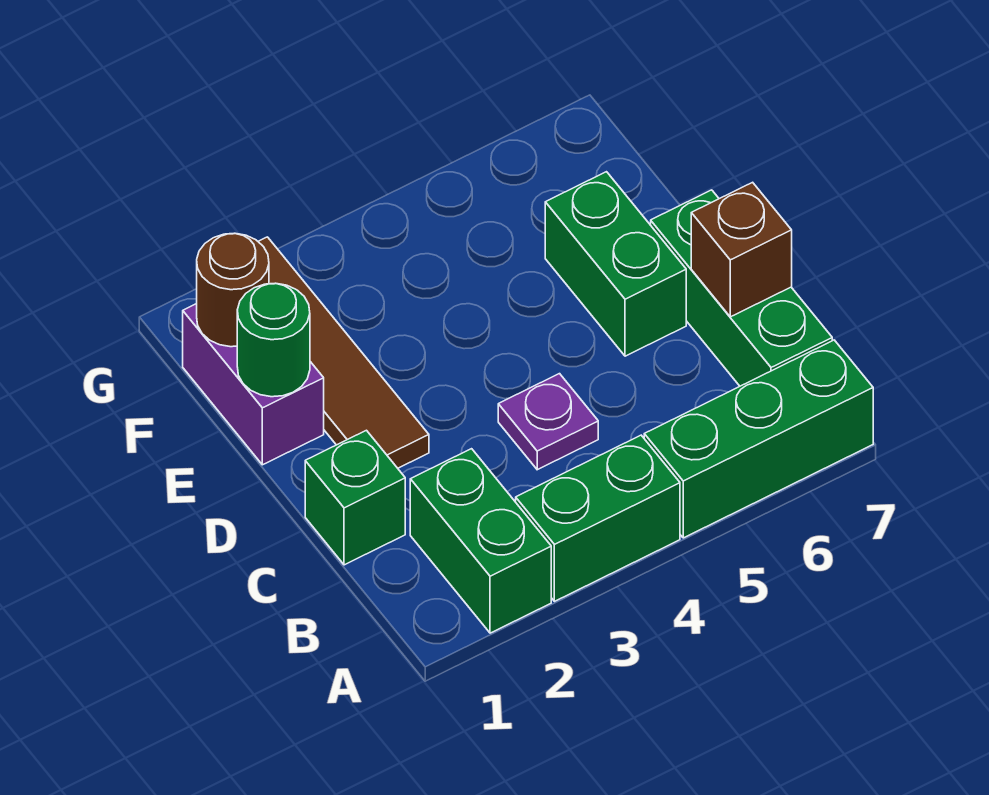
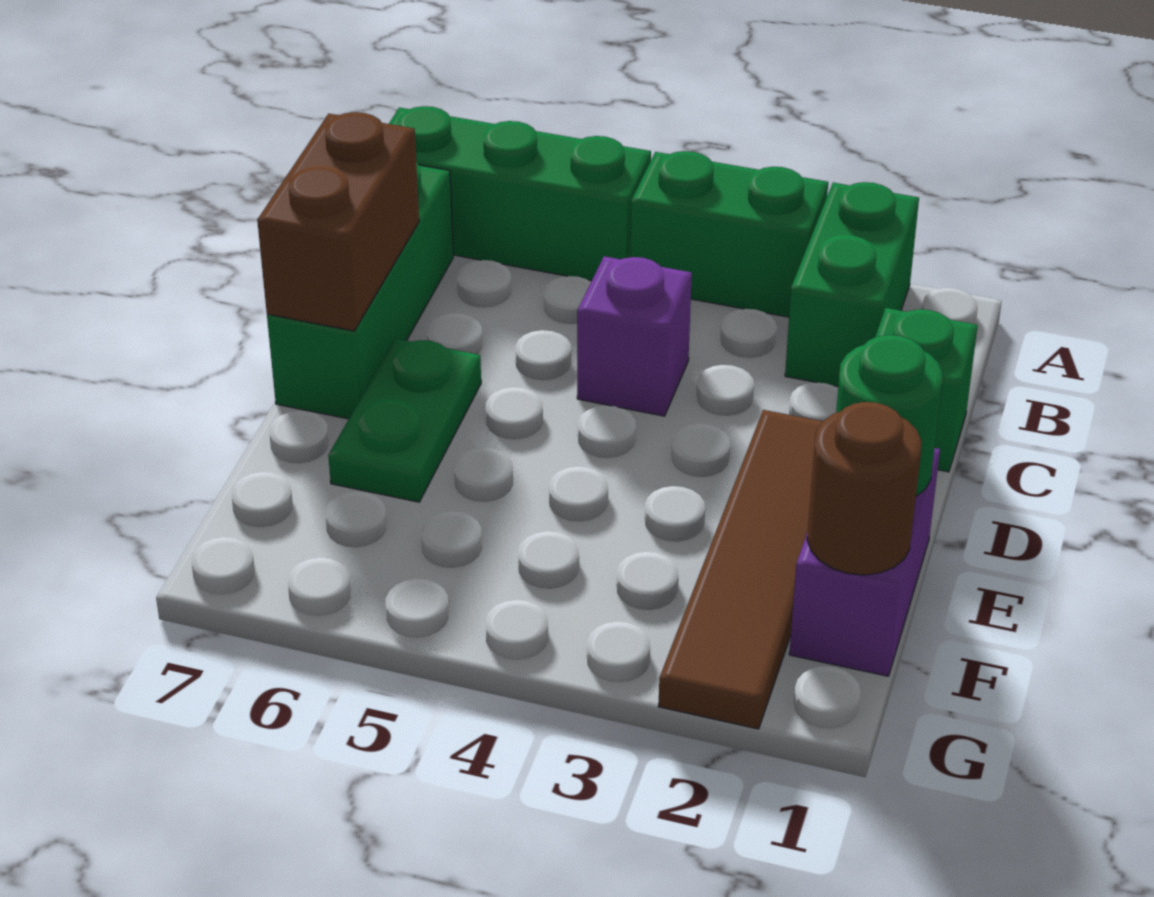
purple 1x1 plate [498,374,598,470] -> purple 1x1 brick [577,256,692,416]
brown 1x1 brick [691,182,792,317] -> brown 1x2 brick [257,112,419,331]
green 1x2 brick [545,172,686,356] -> green 1x2 plate [328,338,481,502]

